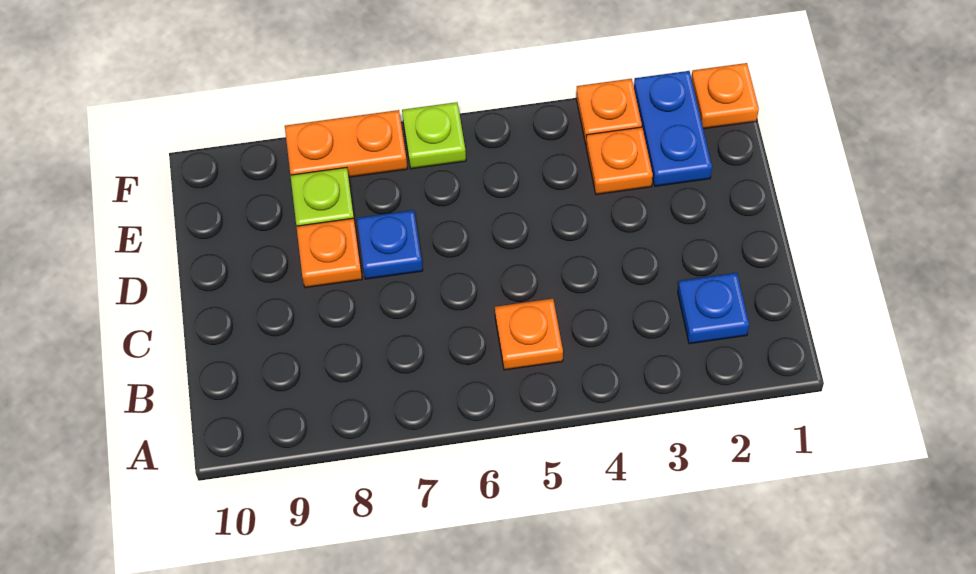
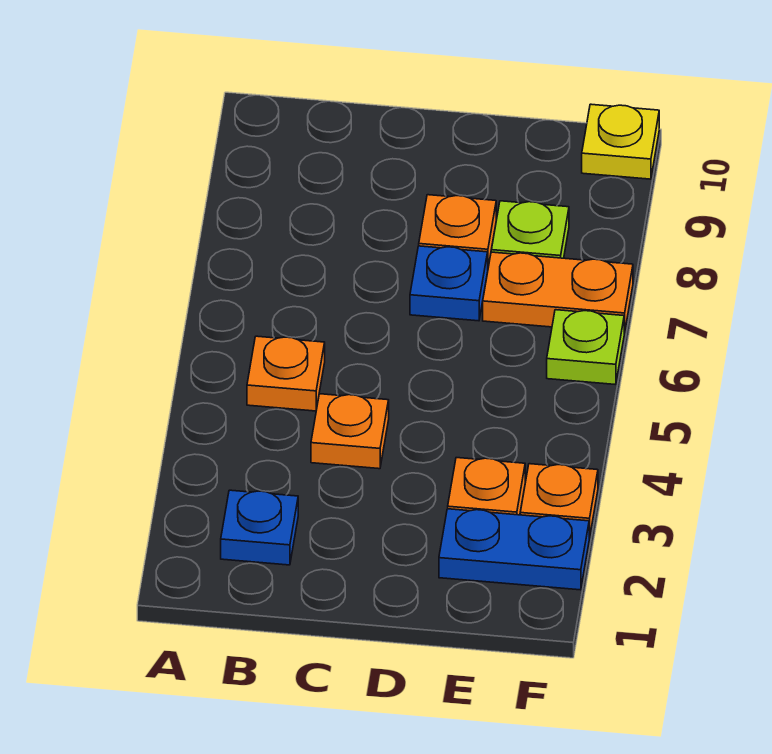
orange 1x1 plate [691,63,759,129] -> orange 1x1 plate moved to [311,394,389,469]
orange 1x2 plate [285,110,407,177] -> orange 1x2 plate turned to [483,252,633,333]
none -> yellow 1x1 plate [582,104,659,179]

